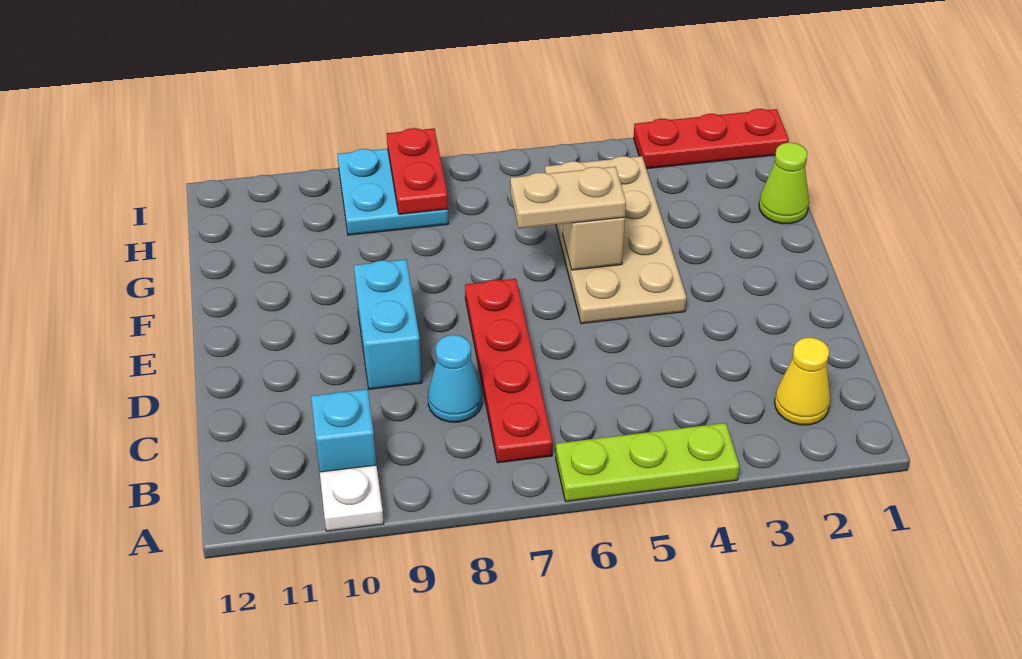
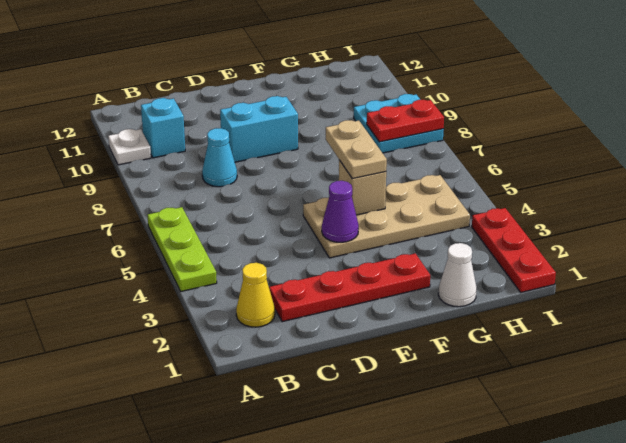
red 1x4 plate [465,279,553,463] -> red 1x4 plate moved to [269,253,430,322]
none -> purple 1x1 cone [322,181,359,242]
lime 1x1 cone [759,143,809,224] -> white 1x1 cone [438,243,477,307]

